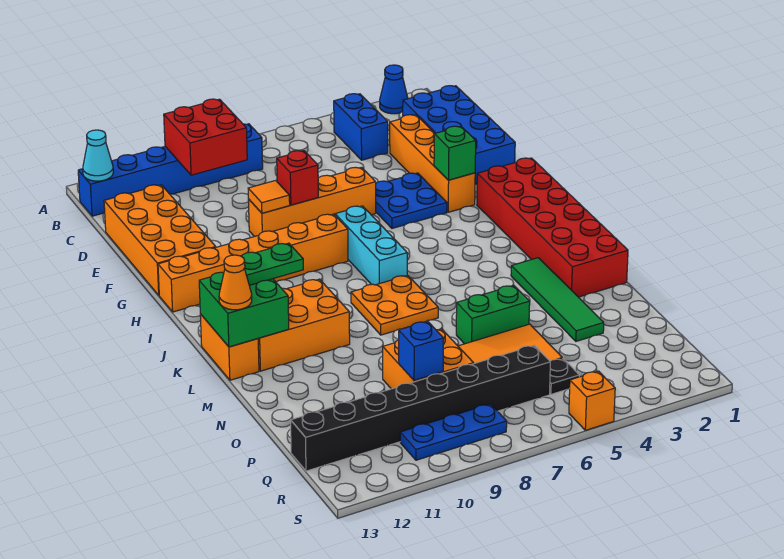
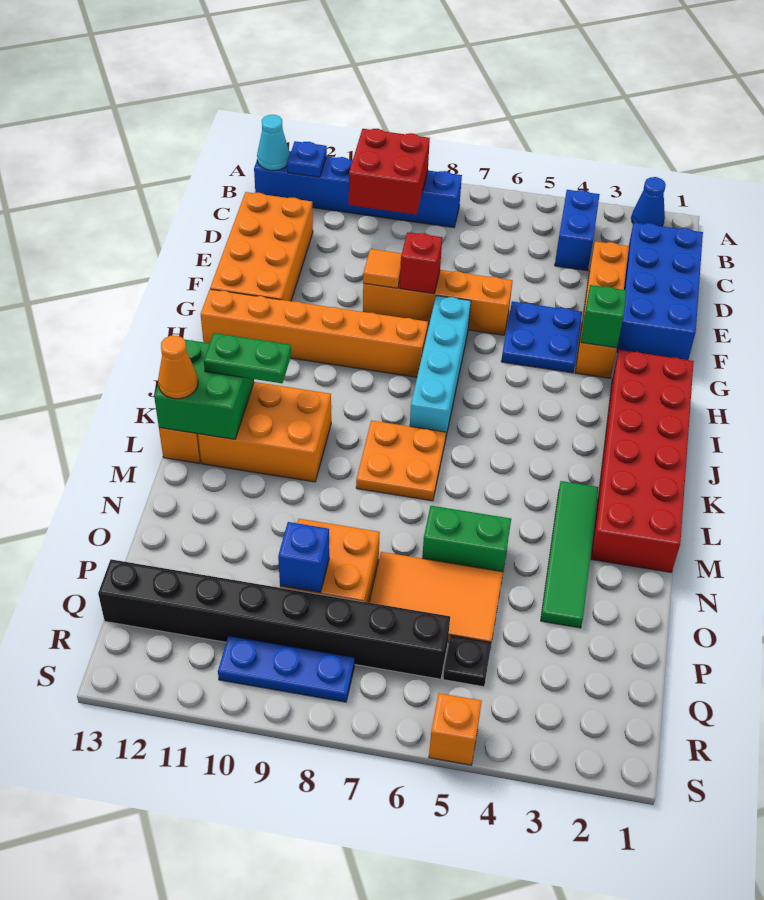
none -> blue 1x1 plate [287,141,327,177]
cyan 1x3 brick [335,206,407,285] -> cyan 1x4 brick [410,296,471,436]

